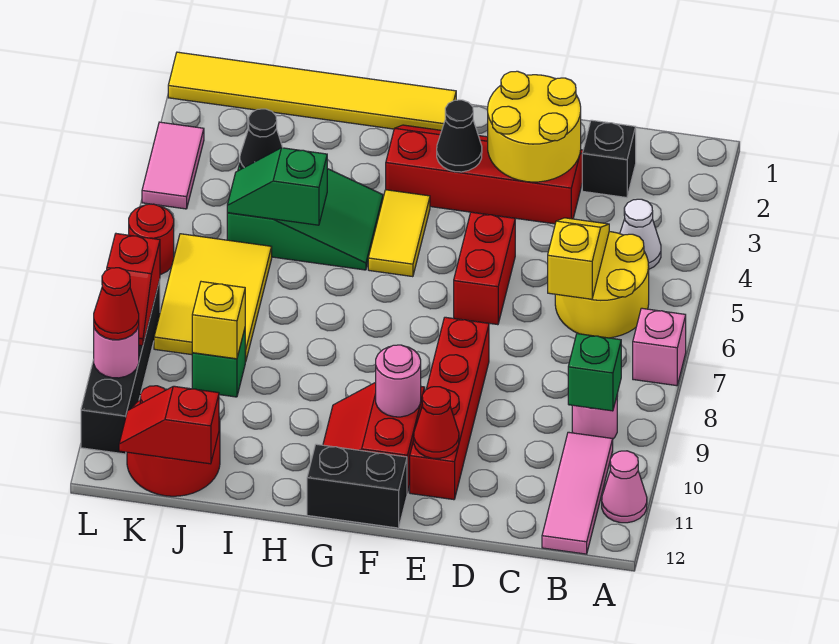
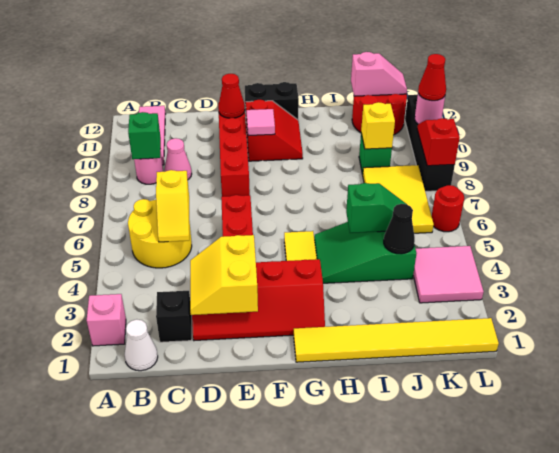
pink 1x1 brick [633,308,686,386] -> pink 1x1 brick moved to [87,294,126,346]
pink 1x1 cone [602,451,647,523] -> pink 1x1 cone moved to [164,138,192,179]
white 1x1 cone [620,199,661,269] -> white 1x1 cone moved to [125,319,158,371]
yellow 2x2 round brick [488,71,581,182] -> yellow 2x2 slope [190,235,258,315]
black 1x1 cone [437,100,482,172] -> none
pink 1x1 round brick [376,345,421,417] -> pink 1x1 tile [247,109,275,136]
red 1x2 slope [119,386,219,464] -> pink 1x2 slope [351,52,407,96]
pink 1x2 tile [142,122,204,209] -> pink 2x2 tile [413,246,484,303]

